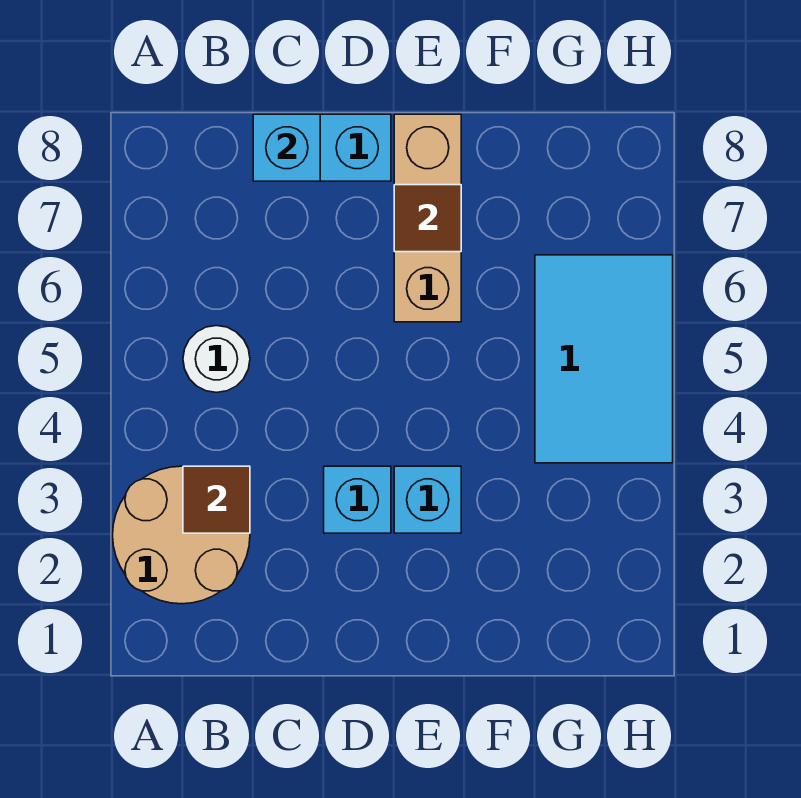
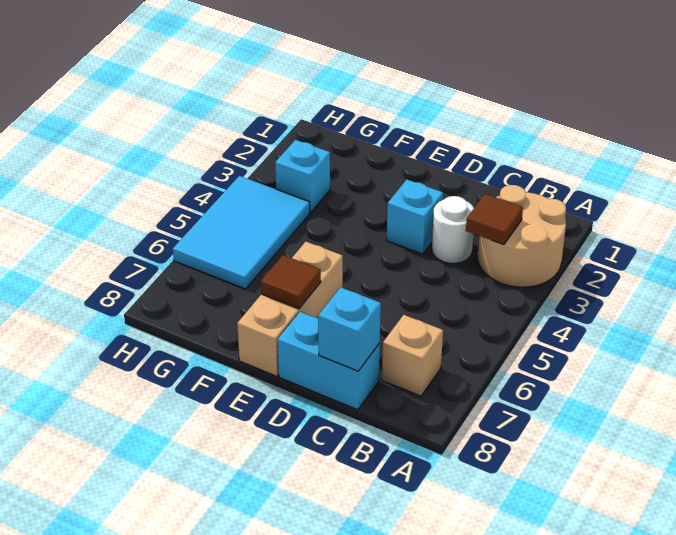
white 1x1 round brick [183,326,250,392] -> white 1x1 round brick moved to [432,196,474,263]
none -> tan 1x1 brick [382,315,443,396]
cyan 1x1 brick [394,466,461,533] -> cyan 1x1 brick moved to [275,140,330,212]

